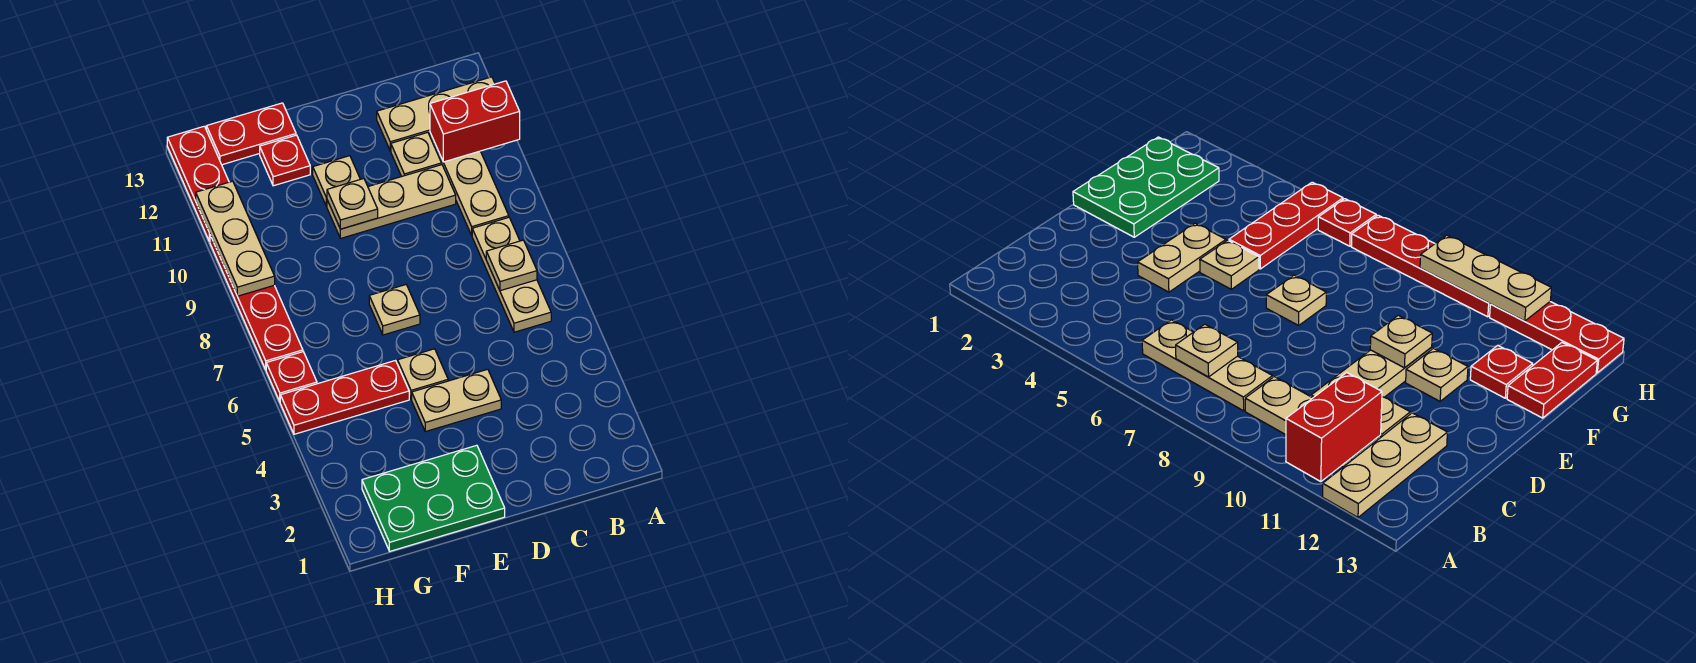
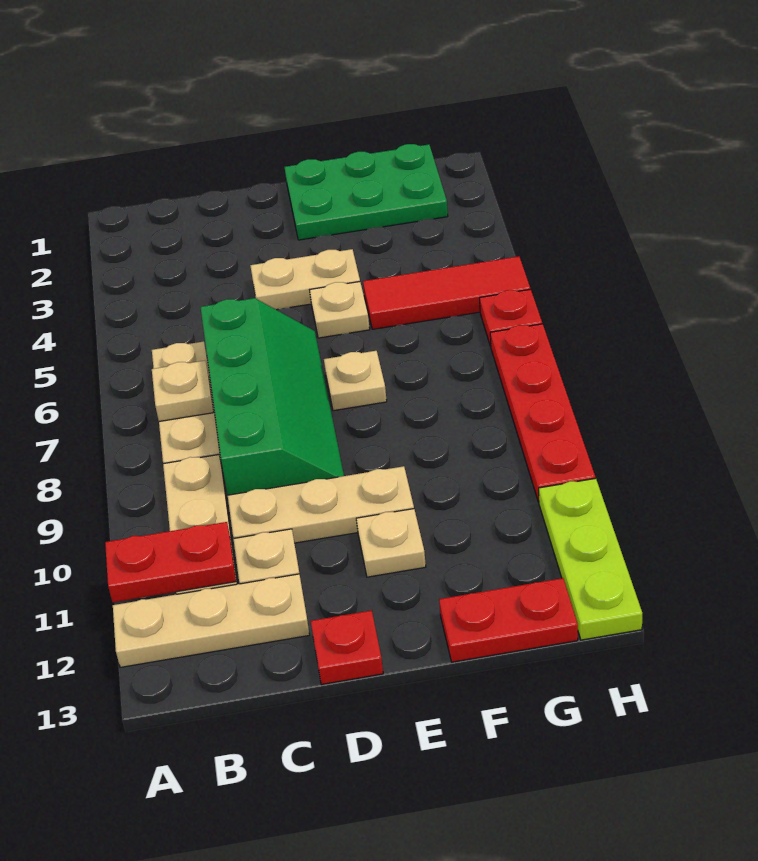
red 1x2 brick [430,81,520,162] -> red 1x2 plate [105,522,236,602]
none -> green 2x4 slope [201,298,344,495]
tan 1x1 plate [327,179,378,229] -> none
red 1x3 plate [280,361,409,434] -> red 1x3 tile [363,256,530,329]
red 1x1 plate [260,135,310,186] -> red 1x1 plate moved to [311,610,383,684]
tan 1x3 plate [196,181,275,296] -> none
red 1x3 plate [167,126,229,241] -> lime 1x3 plate [539,478,642,640]

